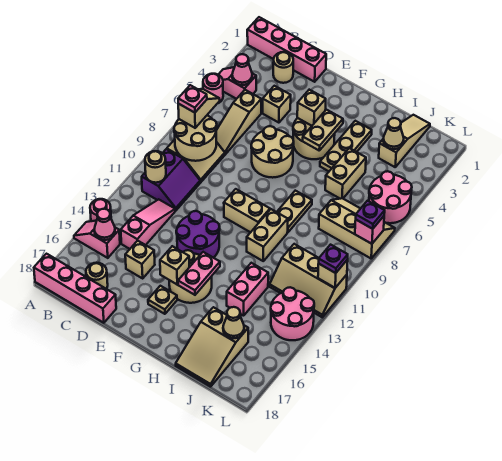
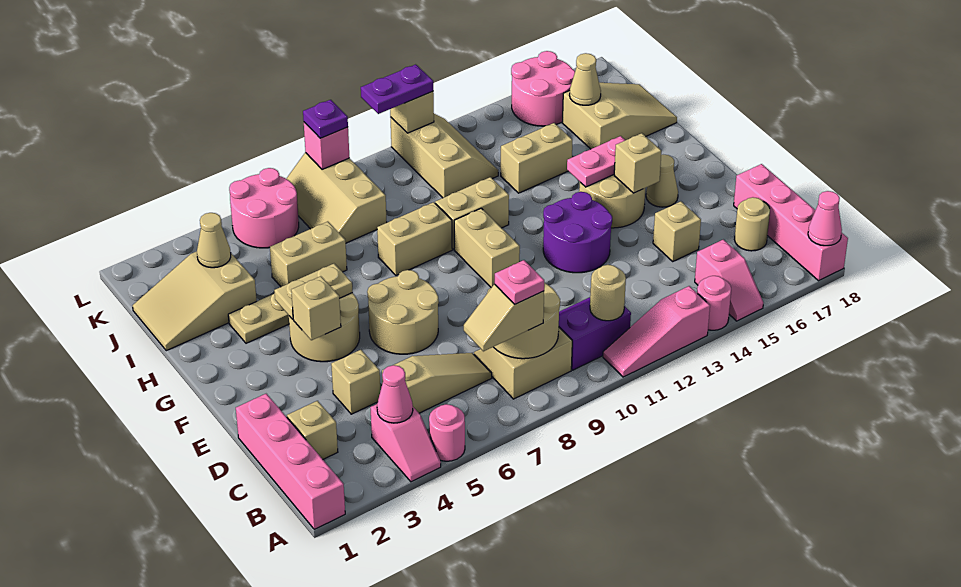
pink 1x1 cone [94,209,115,240] -> pink 1x1 cone moved to [808,191,842,246]
tan 1x1 round brick [273,52,293,83] -> tan 1x1 brick [287,401,338,459]
pink 1x3 slope [121,199,175,249] -> pink 1x3 slope moved to [603,286,710,377]
tan 1x1 plate [148,286,177,314] -> tan 1x1 cone [646,155,678,207]
tan 1x2 plate [277,191,312,232] -> tan 1x2 brick [377,202,452,276]
pink 1x2 brick [227,263,268,316] -> tan 1x2 brick [501,123,572,193]
tan 1x3 slope [379,115,430,167] -> tan 2x3 slope [133,251,257,351]
pink 2x2 round brick [271,287,314,340] -> pink 2x2 round brick moved to [511,51,575,126]
purple 1x1 plate [319,245,348,273] -> purple 1x2 plate [361,64,433,114]

